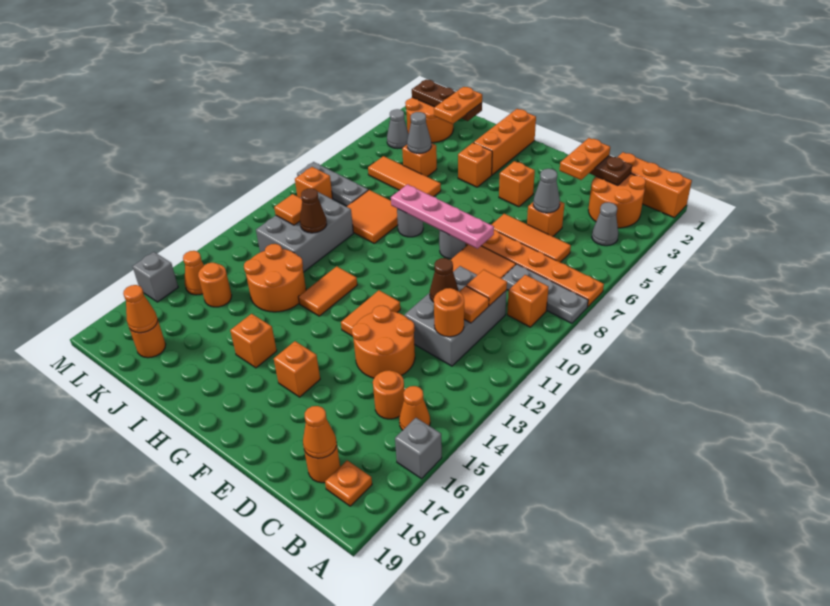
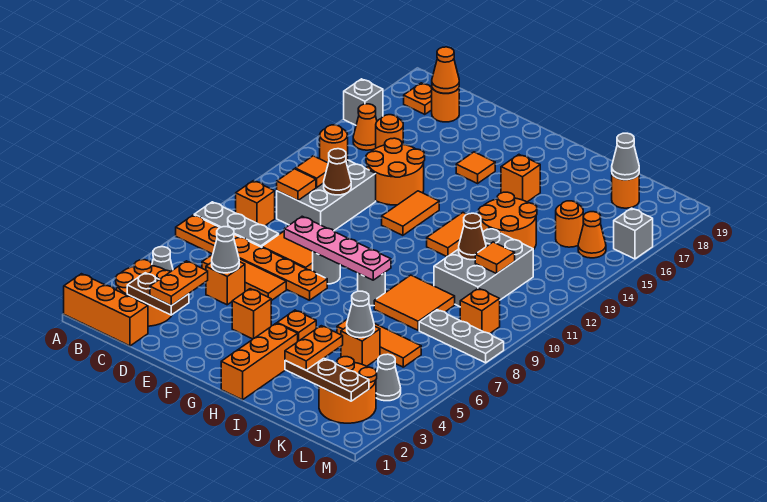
orange 1x1 brick [274,341,320,397] -> orange 1x1 tile [456,152,495,183]
orange 1x1 cone [123,285,158,333] -> grey 1x1 cone [612,133,639,180]

